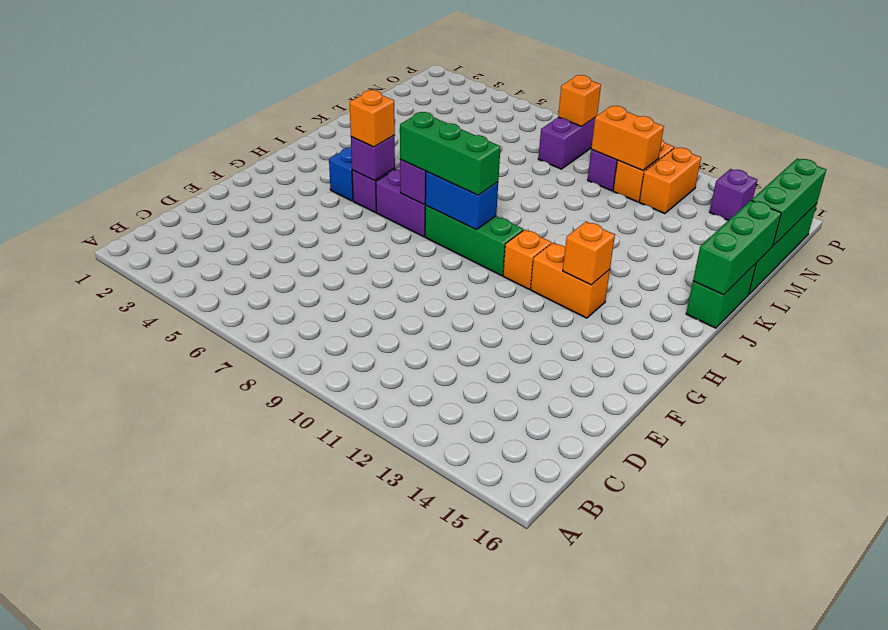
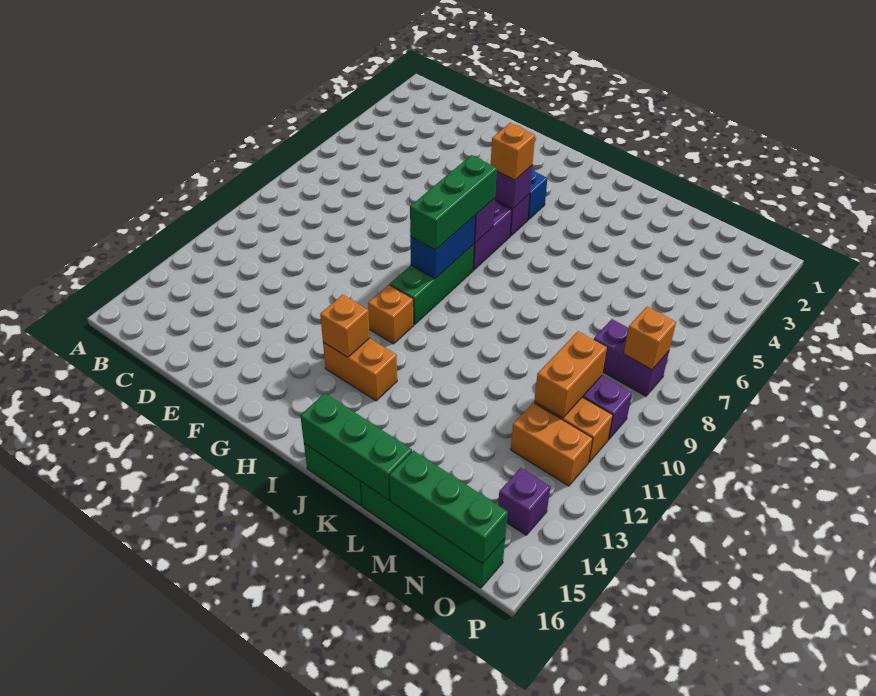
orange 1x2 brick [531,243,610,318] -> orange 1x2 brick turned to [323,338,397,401]

